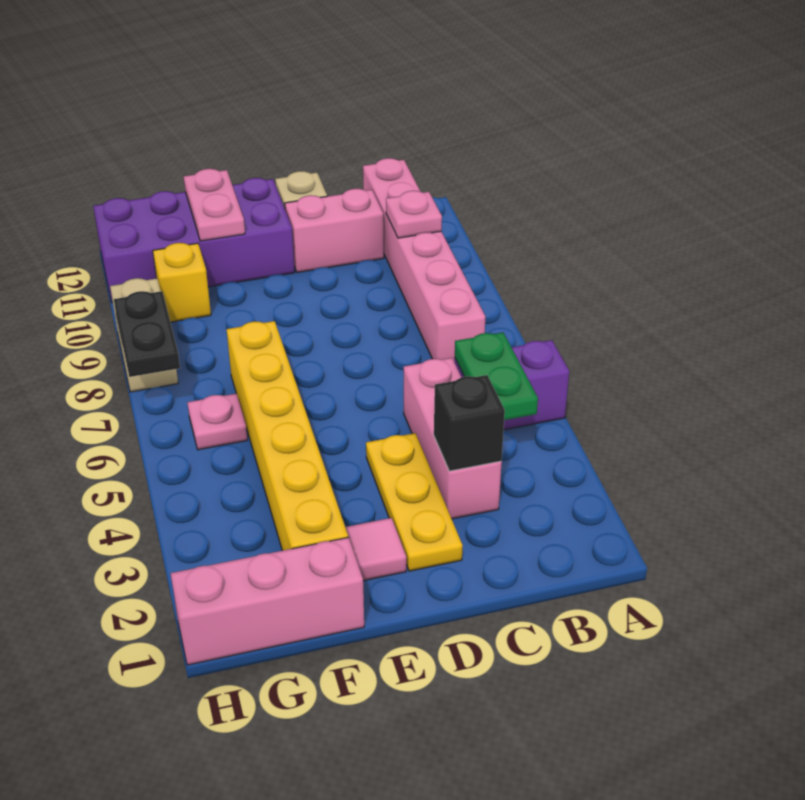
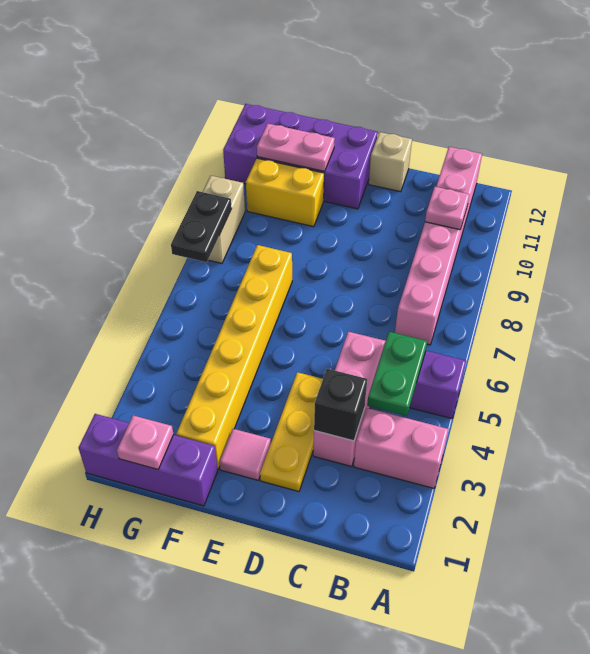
pink 1x2 brick [285,189,384,273] -> pink 1x2 brick moved to [354,408,449,488]
pink 1x3 brick [171,537,364,665] -> purple 1x3 brick [78,414,218,506]
pink 1x2 plate [184,169,245,241] -> pink 1x2 plate turned to [257,124,335,171]
pink 1x1 plate [187,393,247,450] -> pink 1x1 plate moved to [117,415,174,469]
yellow 1x1 brick [153,243,211,322] -> yellow 1x2 brick [246,158,324,227]

